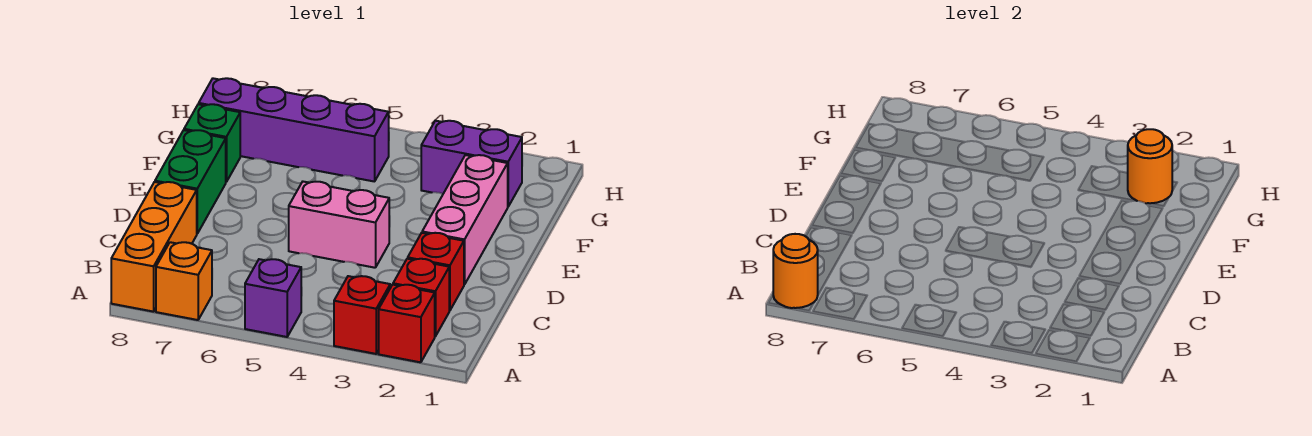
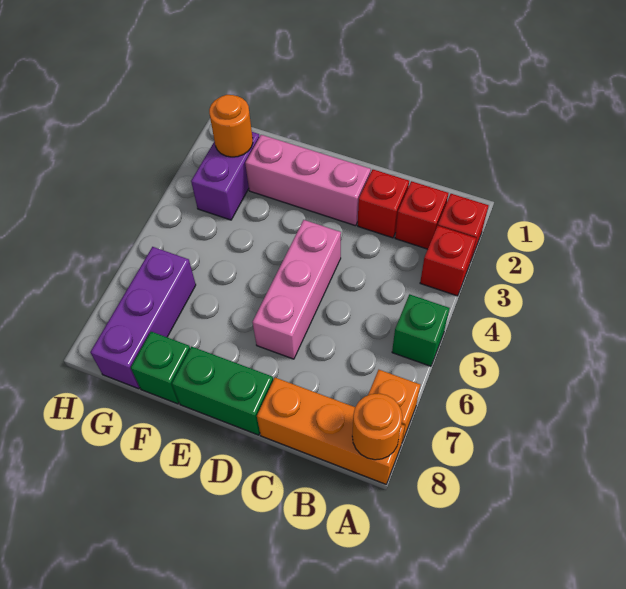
purple 1x1 brick [245,259,301,337] -> green 1x1 brick [392,294,450,366]
pink 1x2 brick [289,182,389,268] -> pink 1x3 brick [253,220,341,359]
purple 1x4 brick [199,78,389,182] -> purple 1x3 brick [90,247,196,389]

